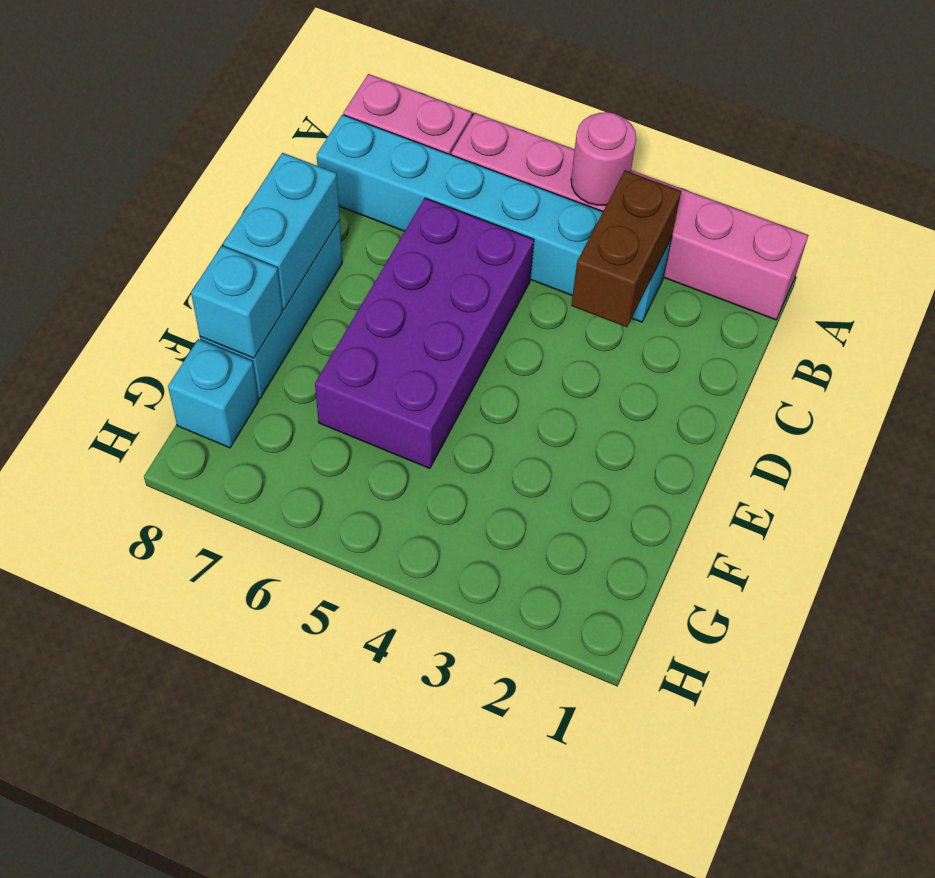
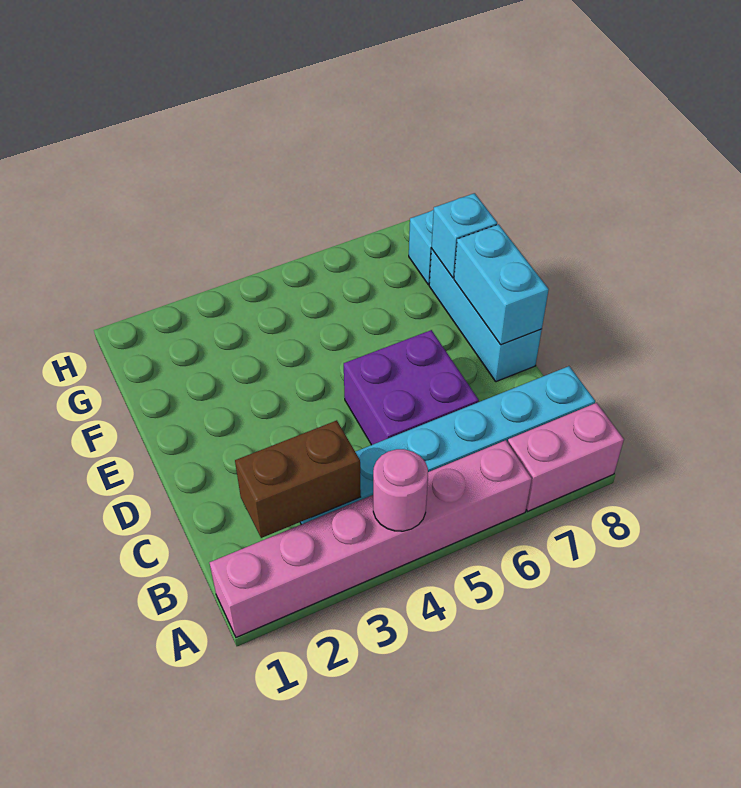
brown 1x2 brick [571,170,681,327] -> brown 1x2 brick turned to [235,420,361,538]
purple 2x4 brick [315,198,534,468] -> purple 2x2 brick [344,330,479,445]

